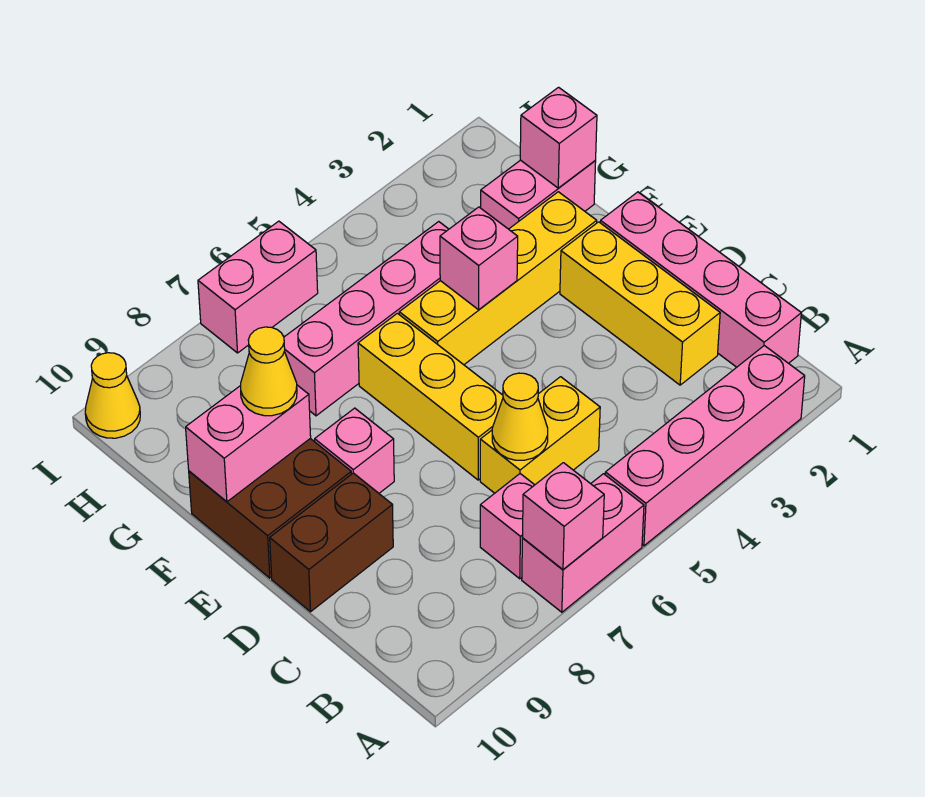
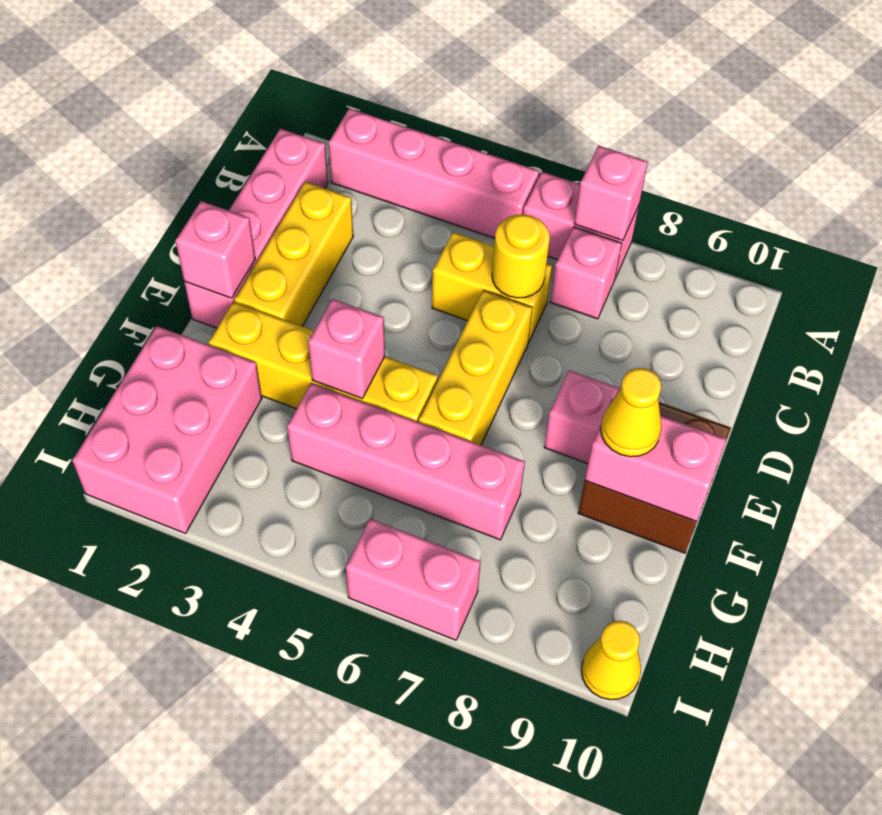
yellow 1x1 cone [492,373,548,460] -> yellow 1x1 round brick [492,215,550,298]
brown 1x2 brick [270,473,393,612] -> none
pink 1x2 brick [481,160,596,229] -> pink 2x3 brick [72,326,262,533]
pink 1x1 brick [520,87,597,188] -> pink 1x1 brick moved to [176,201,255,298]

